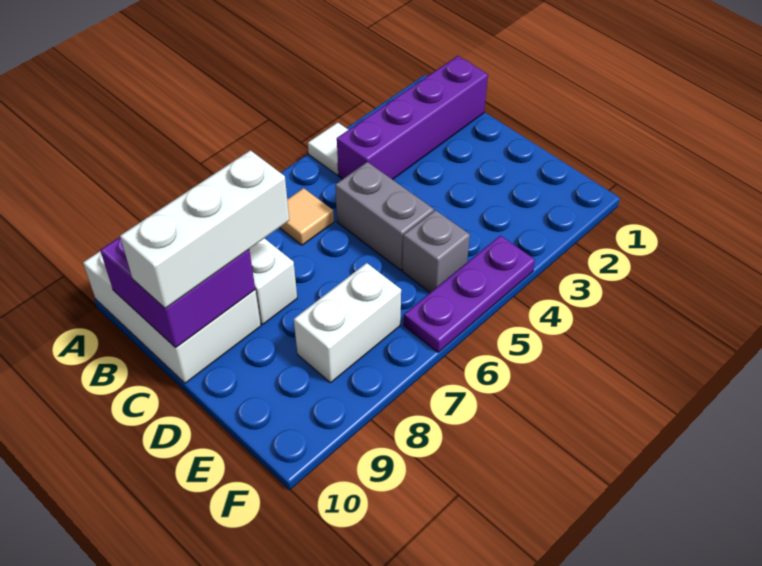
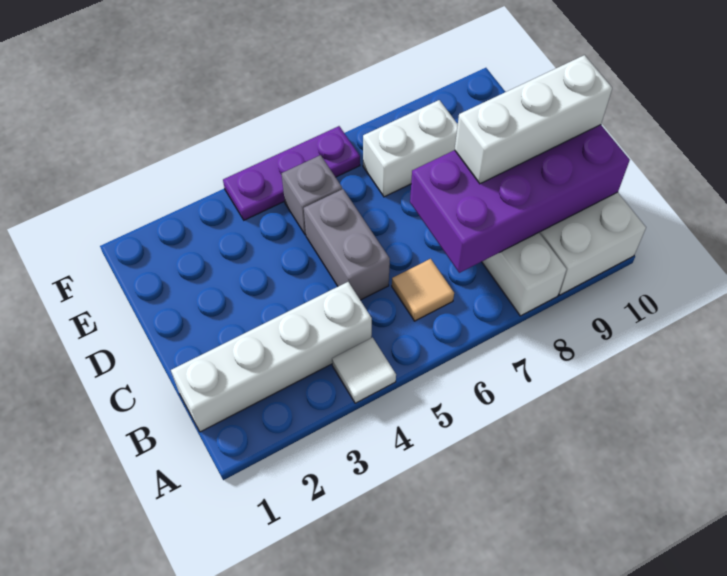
purple 1x4 brick [337,56,488,180] -> white 1x4 brick [171,282,372,432]
purple 2x2 brick [100,237,255,348] -> purple 2x4 brick [410,125,630,273]

